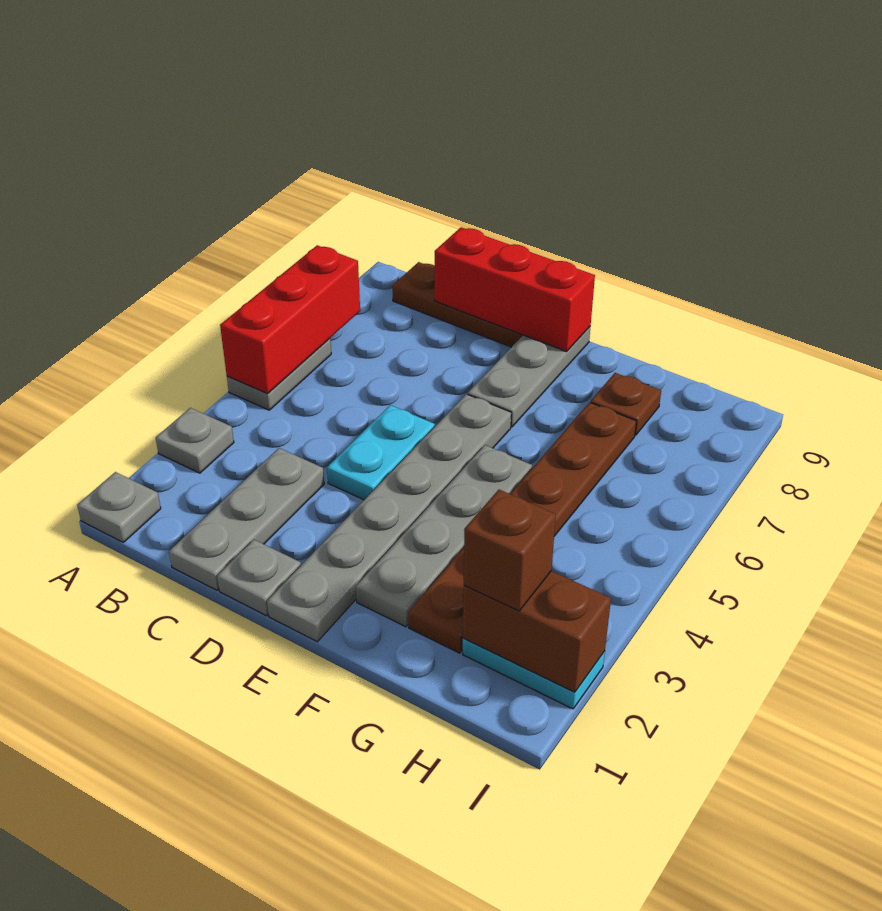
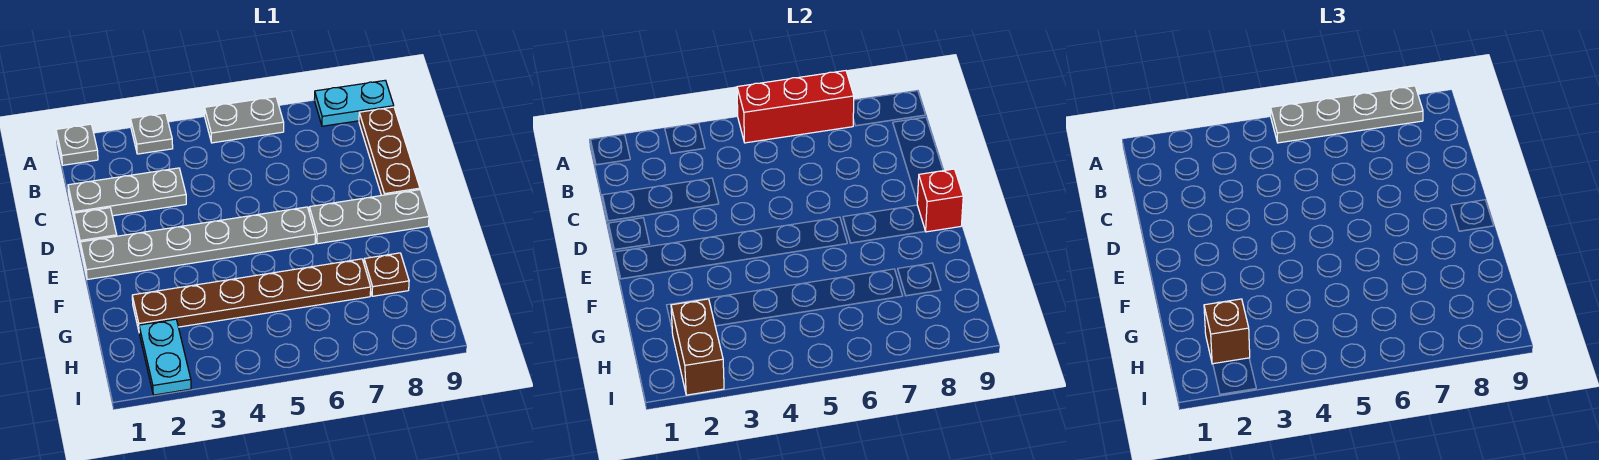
red 1x3 brick [435,227,595,352] -> red 1x1 brick [917,169,963,232]
cyan 1x2 plate [327,405,435,500] -> cyan 1x2 plate moved to [314,80,394,126]
grey 1x4 plate [356,445,532,627] -> grey 1x4 plate moved to [1271,86,1423,143]

